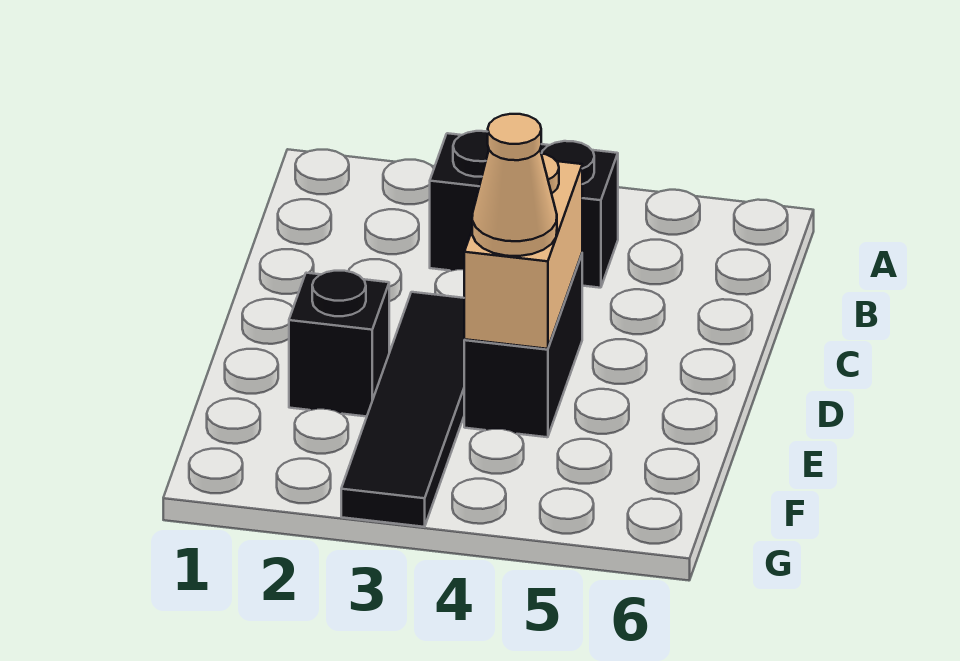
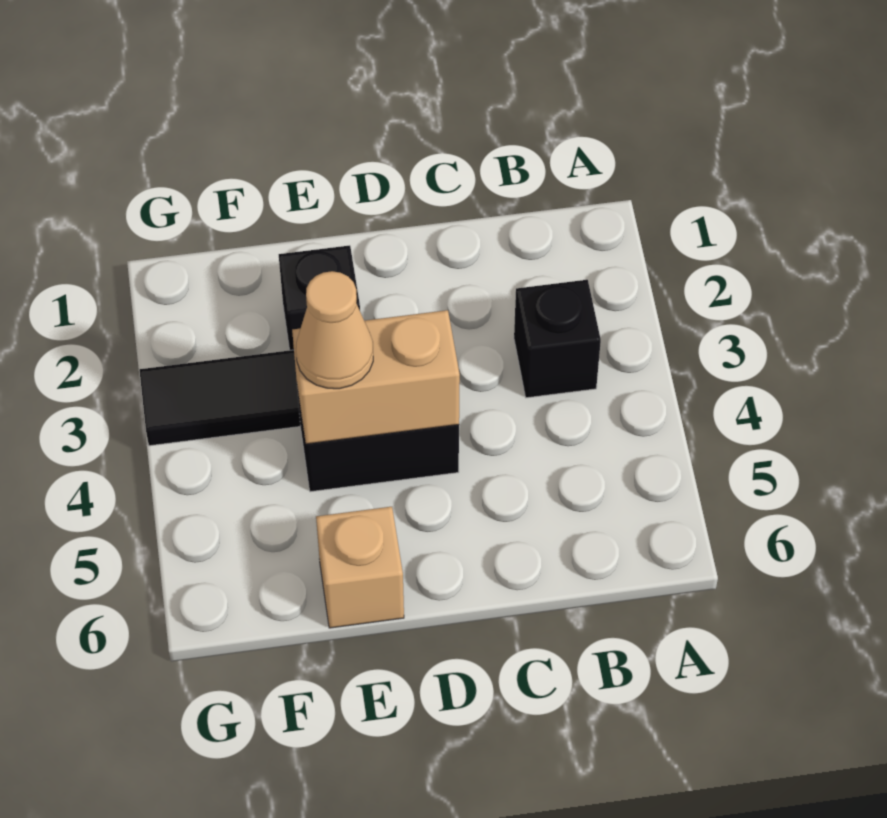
black 1x2 brick [430,131,618,288] -> black 1x1 brick [514,280,601,398]
none -> tan 1x1 brick [316,507,404,628]

